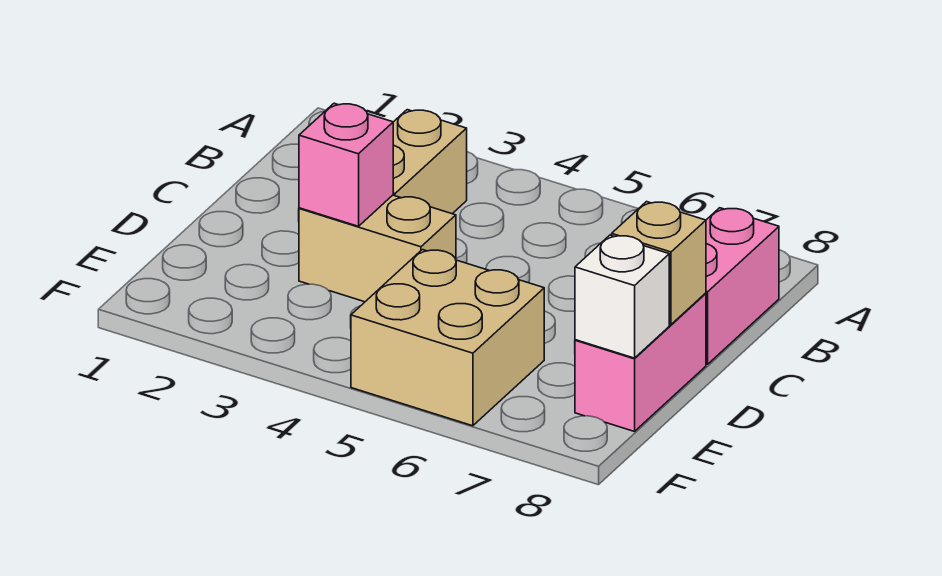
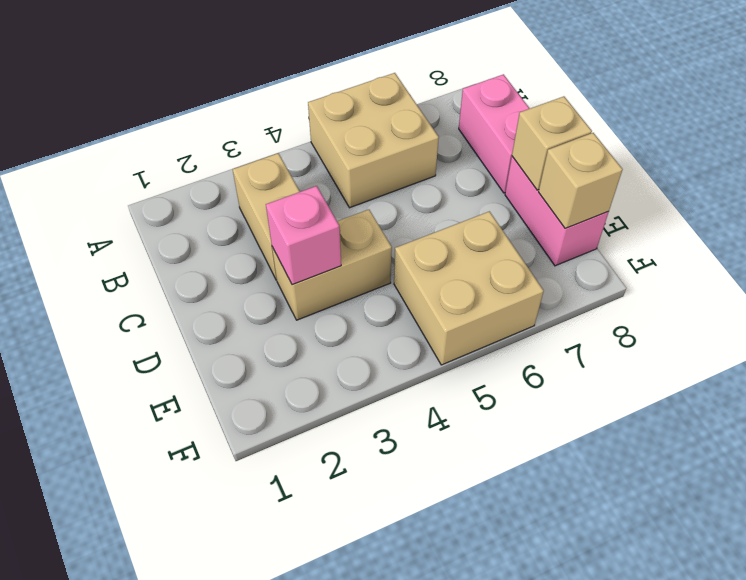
none -> tan 2x2 brick [308,73,439,208]
white 1x1 brick [575,235,669,358] -> tan 1x1 brick [539,133,623,228]

